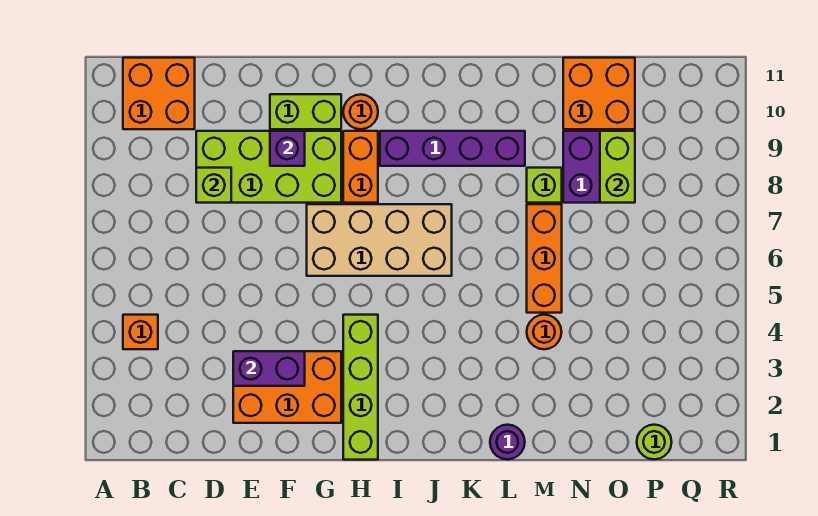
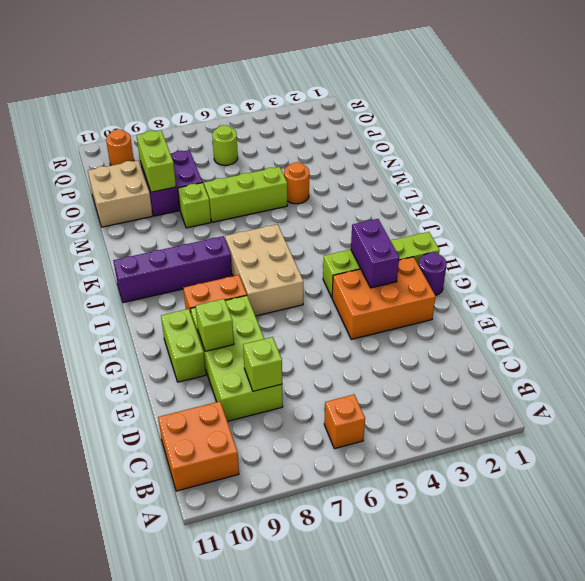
orange 1x1 brick [123,315,158,349] -> orange 1x1 brick moved to [324,394,365,449]
orange 2x3 brick [233,351,341,423] -> orange 2x3 brick turned to [332,257,436,339]
purple 1x2 brick [233,351,305,386] -> purple 1x2 brick moved to [351,219,399,288]
purple 1x1 brick [270,131,305,166] -> lime 1x1 brick [196,299,234,351]
tan 2x4 brick [307,204,452,276] -> tan 2x3 brick [225,224,303,316]
orange 1x1 round brick [343,94,378,129] -> orange 1x1 round brick moved to [106,129,134,166]
purple 1x4 brick [380,131,525,166] -> purple 1x4 brick turned to [113,236,232,303]
purple 1x1 round brick [490,425,525,459] -> purple 1x1 round brick moved to [419,252,447,296]
orange 1x3 brick [527,204,562,313] -> lime 1x3 brick [204,167,287,222]
orange 2x2 brick [563,58,635,129] -> tan 2x2 brick [88,160,153,227]
lime 1x2 brick [600,131,635,203] -> lime 1x2 brick turned to [137,130,176,192]
lime 1x1 round brick [637,425,672,459] -> lime 1x1 round brick moved to [212,125,238,166]

